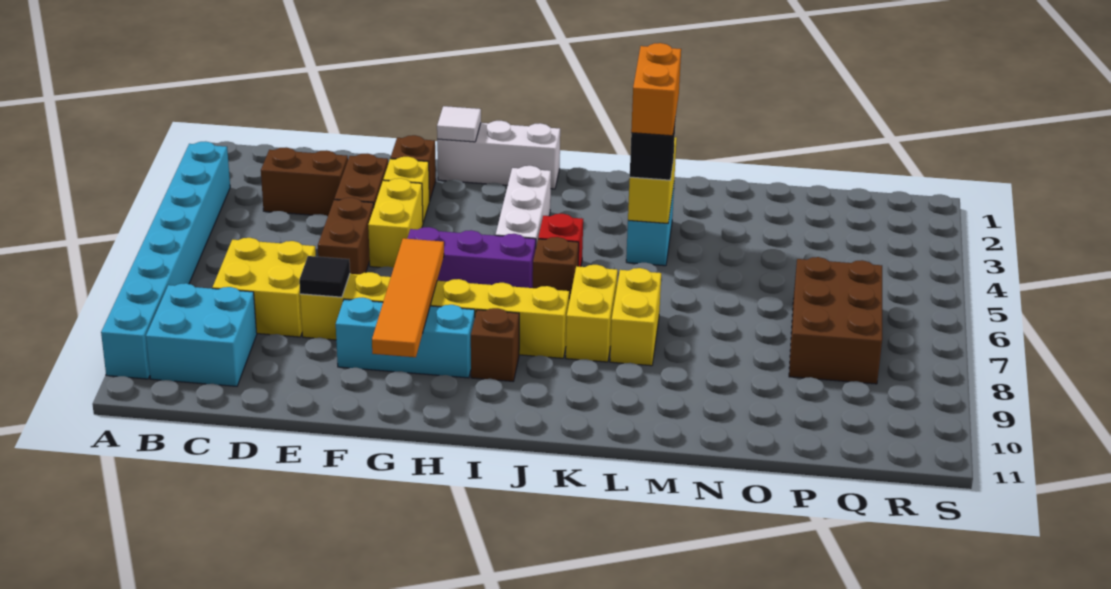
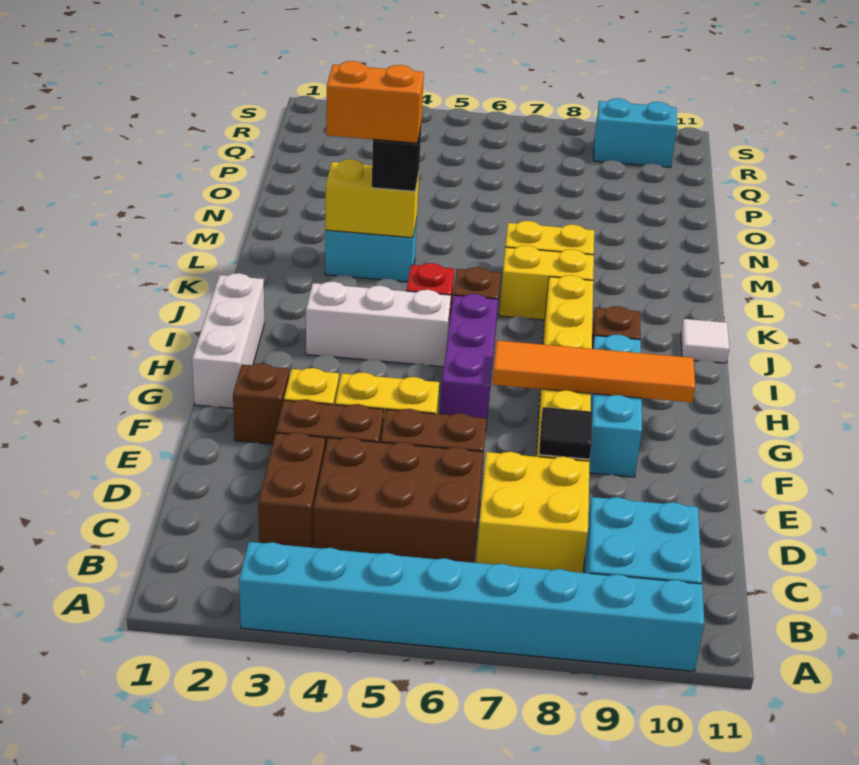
white 1x1 tile [437,106,481,142] -> white 1x1 tile moved to [681,319,729,363]
brown 2x3 brick [789,257,882,384] -> brown 2x3 brick moved to [313,437,483,563]
none -> cyan 1x2 brick [594,98,677,167]

